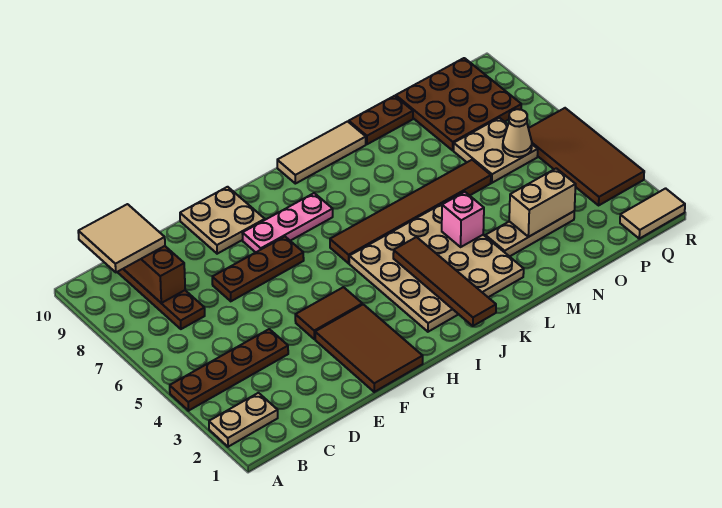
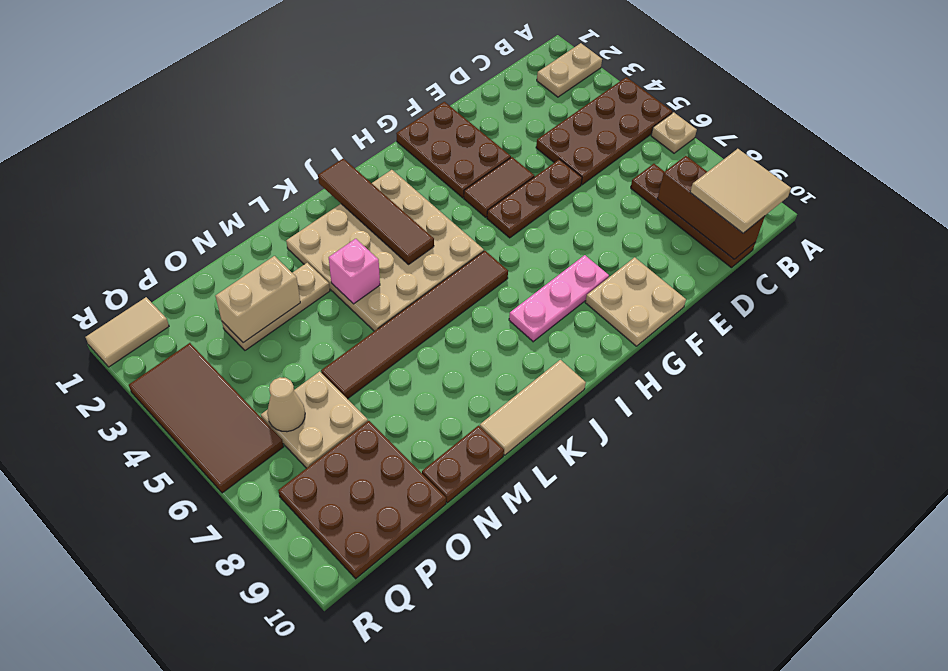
brown 1x4 plate [170,329,288,411] -> brown 2x4 plate [536,77,672,185]
none -> tan 1x1 plate [651,112,697,153]
brown 1x3 plate [212,237,304,301] -> brown 1x3 plate moved to [487,159,582,238]
brown 2x3 tile [315,304,423,392] -> brown 2x3 plate [396,102,511,198]

